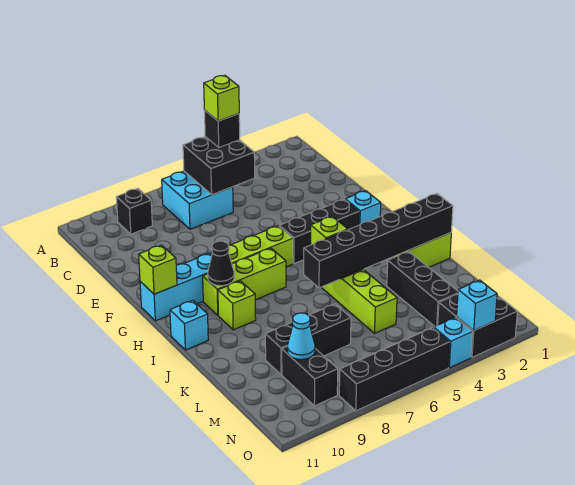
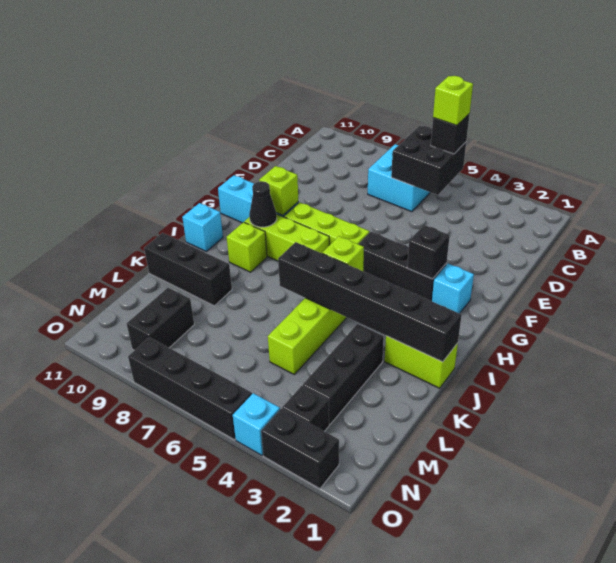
black 1x1 brick [116,189,152,234] -> black 1x1 brick moved to [407,225,450,279]
lime 1x1 brick [139,245,177,294] -> lime 1x1 brick moved to [259,166,298,215]
black 1x3 brick [265,304,351,375] -> black 1x3 brick moved to [144,233,232,306]
cyan 1x1 cone [287,313,315,360] -> none
cyan 1x1 brick [457,280,497,331] -> none

